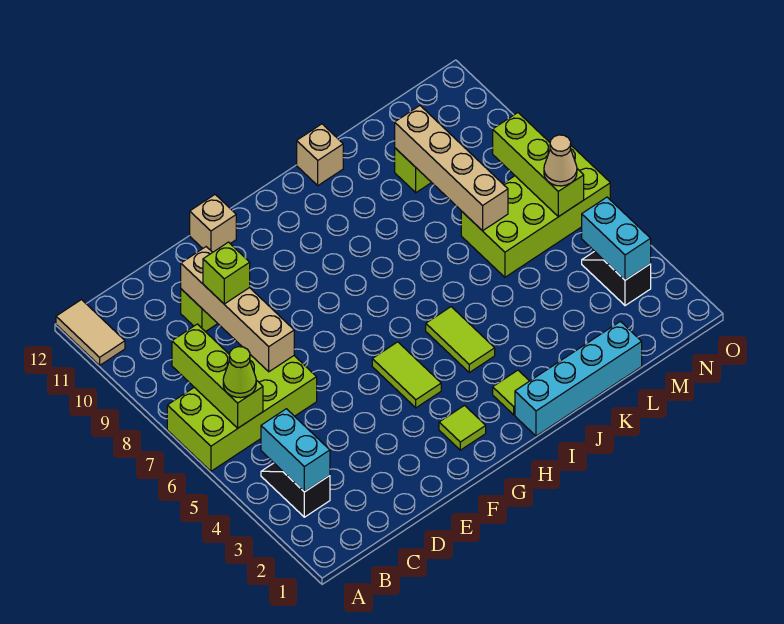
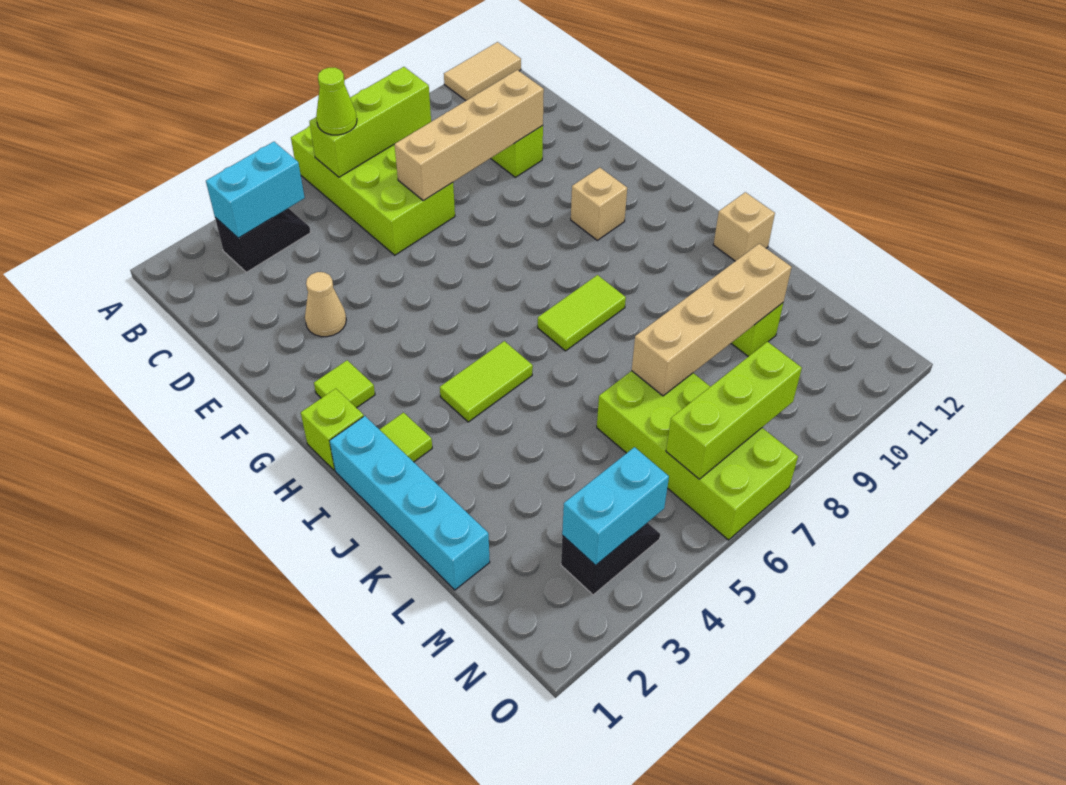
lime 1x1 brick [203,242,250,304] -> lime 1x1 brick moved to [301,389,364,470]
tan 1x1 brick [190,195,236,252] -> tan 1x1 brick moved to [571,167,627,240]
lime 1x2 tile [372,342,441,408] -> lime 1x2 tile moved to [538,275,626,351]
tan 1x1 cone [544,135,577,186] -> tan 1x1 cone moved to [305,272,346,337]

